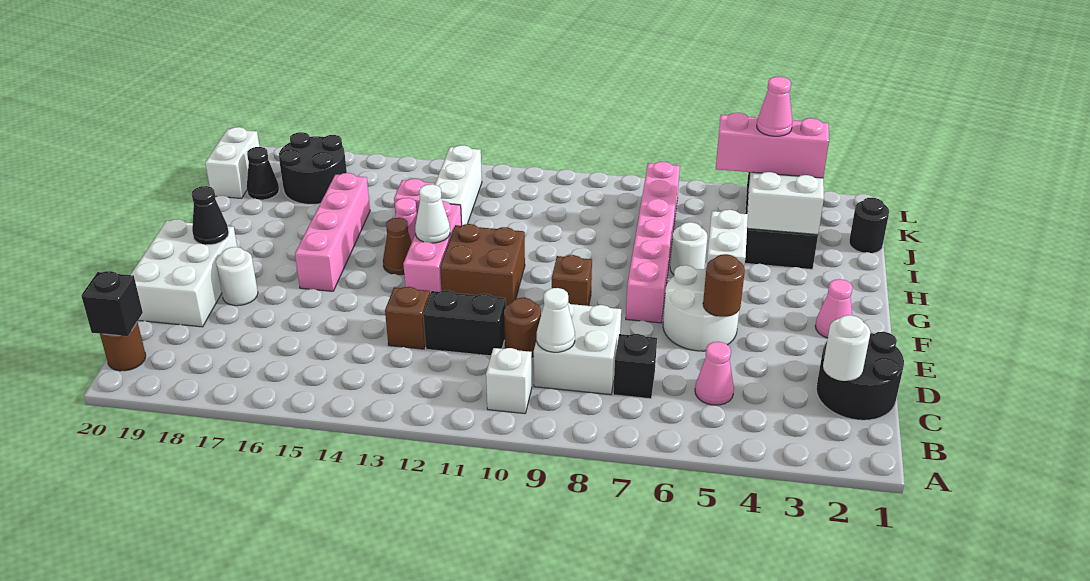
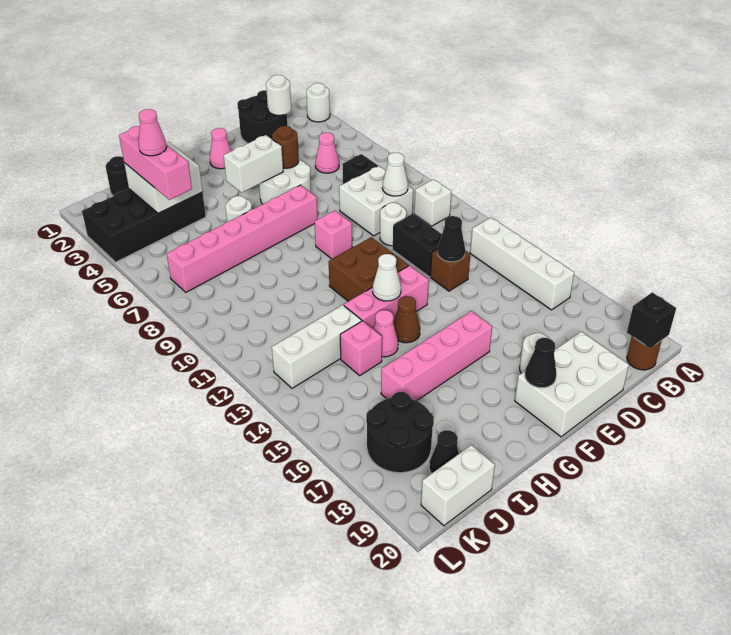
none -> white 1x1 round brick [306,83,330,122]
none -> white 1x4 brick [470,217,574,310]
brown 1x1 round brick [504,298,541,357] -> white 1x1 round brick [380,203,406,246]
none -> black 1x1 cone [438,216,465,262]
brown 1x1 brick [552,255,592,306] -> pink 1x1 brick [315,211,352,259]

